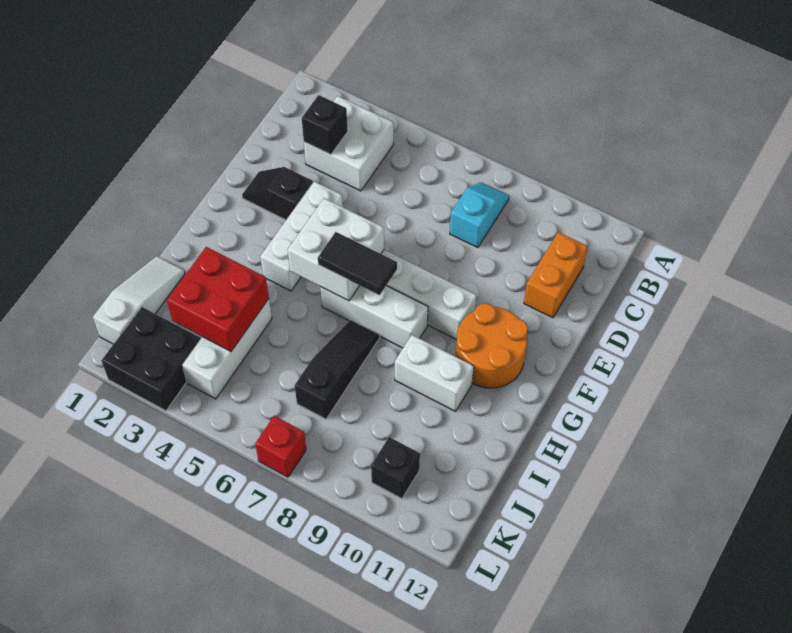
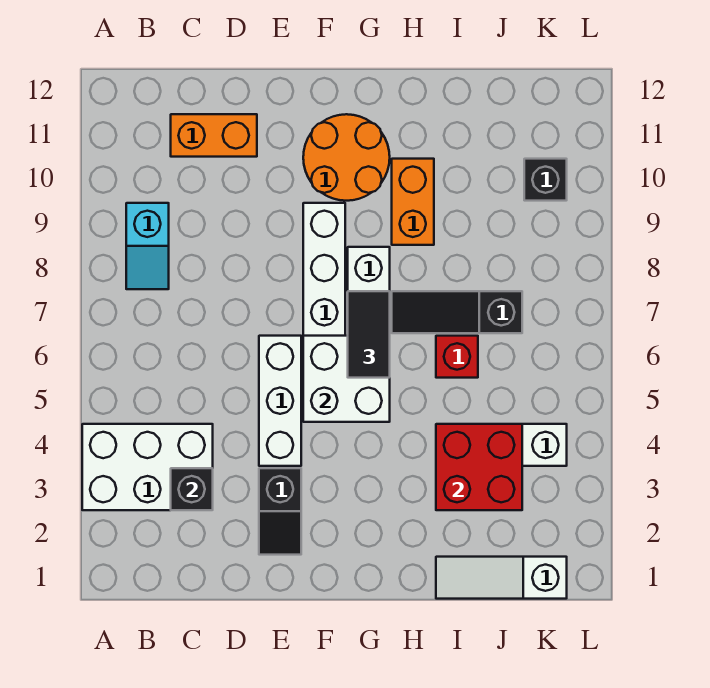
white 2x2 brick [304,96,393,191] -> white 2x3 brick [82,424,213,510]
cyan 1x2 slope [450,182,509,248] -> cyan 1x2 slope turned to [126,203,169,289]
white 1x3 brick [260,181,343,291] -> white 1x3 brick turned to [259,336,301,466]
white 1x2 brick [395,335,474,411] -> orange 1x2 brick [392,159,434,245]
black 2x2 brick [102,307,200,411] -> none
red 1x1 brick [255,416,306,477] -> red 1x1 brick moved to [436,336,478,378]

